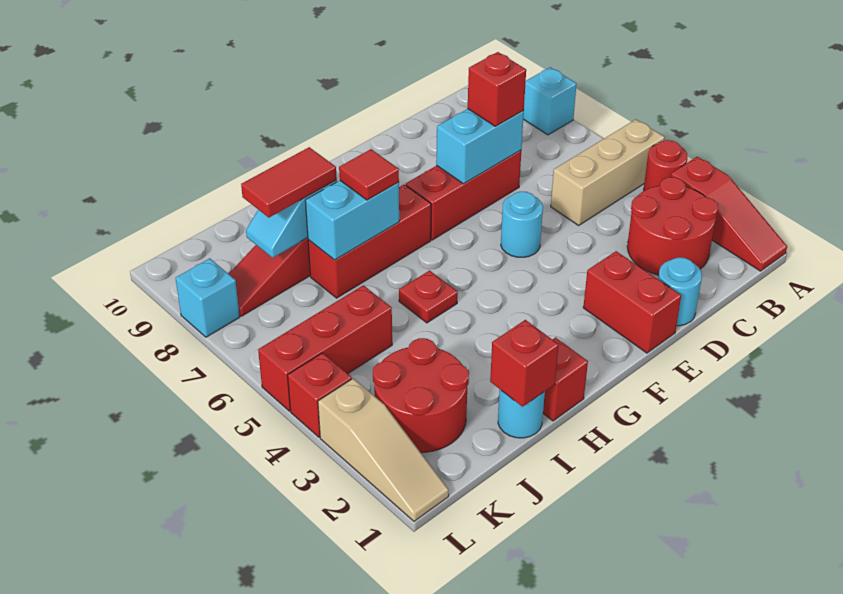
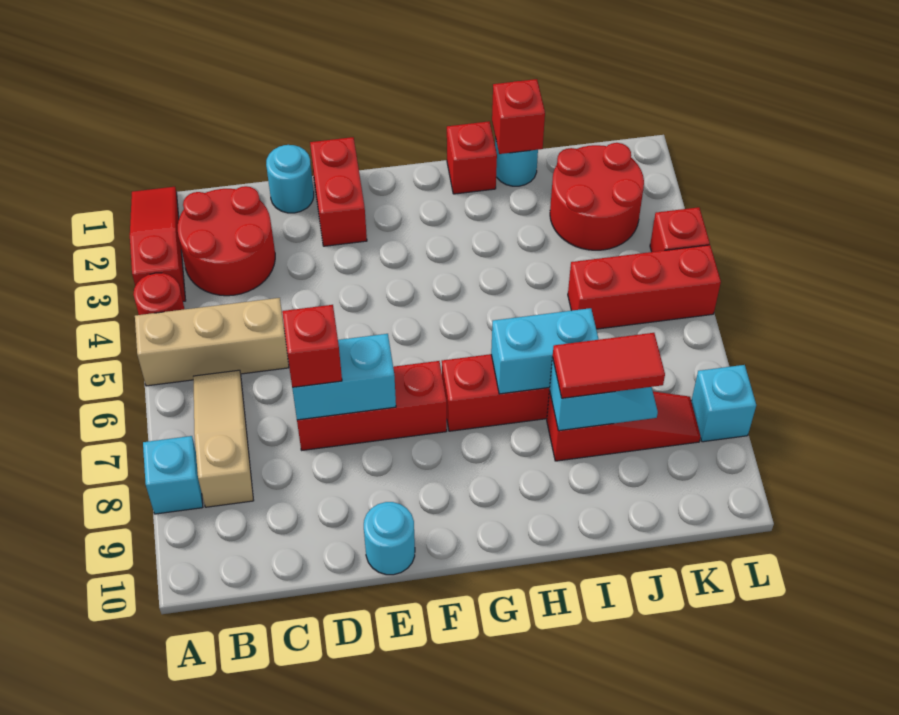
cyan 1x1 round brick [501,192,543,257] -> cyan 1x1 round brick moved to [364,502,415,575]
red 1x1 plate [399,271,458,323] -> none
red 1x1 tile [339,149,399,200] -> none
tan 1x3 slope [318,379,449,521] -> tan 1x3 slope moved to [193,370,254,507]

